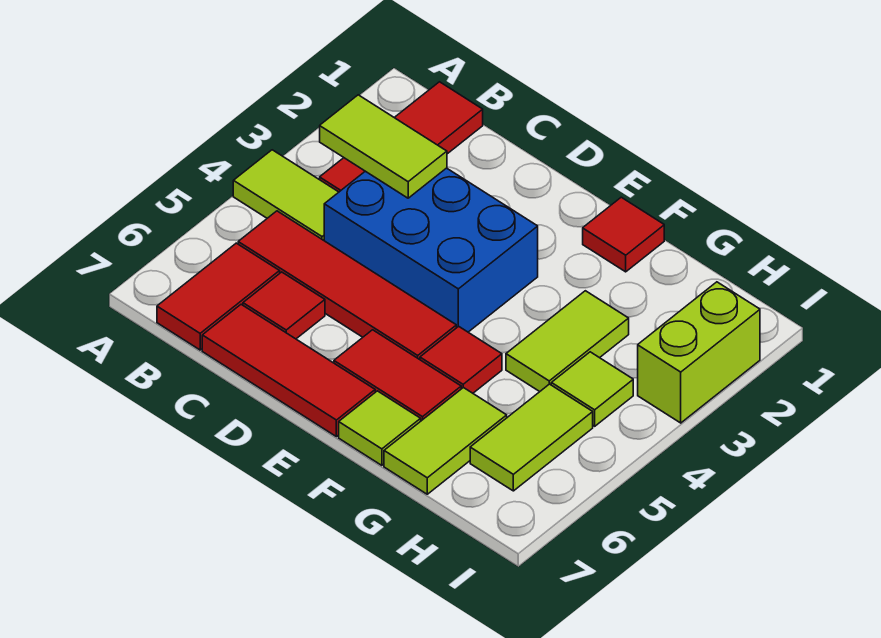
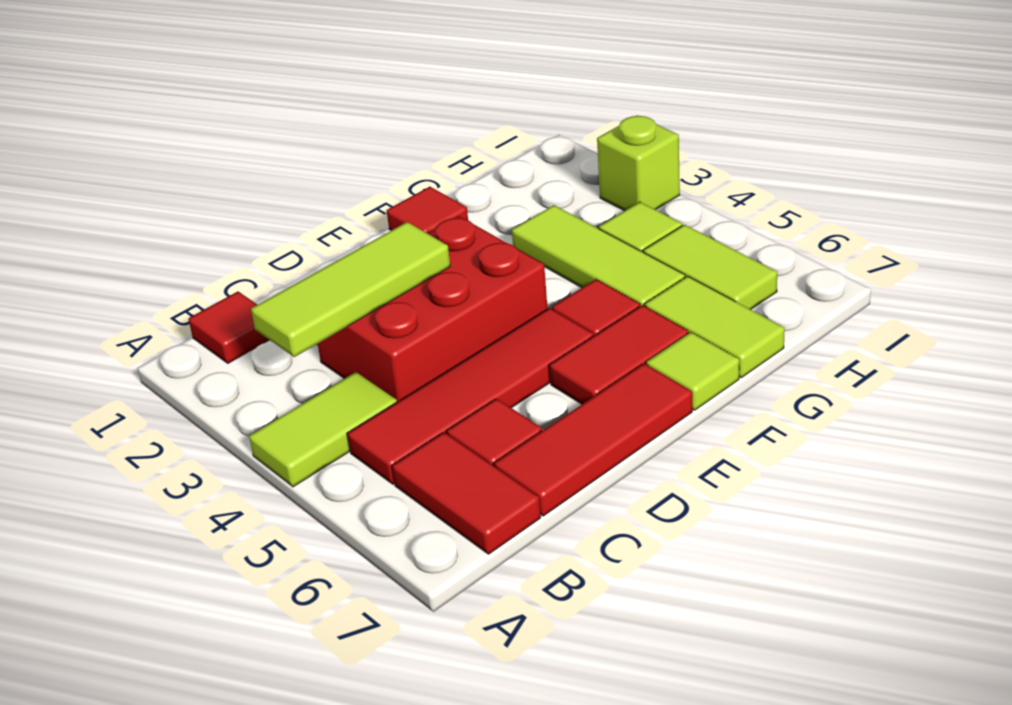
red 1x3 tile [320,82,483,192] -> red 1x1 tile [189,291,269,363]
lime 1x2 tile [320,95,447,198] -> lime 1x3 tile [251,222,450,357]
blue 2x3 brick [324,168,538,332] -> red 2x3 brick [318,216,548,402]
lime 1x2 tile [506,291,629,392] -> lime 1x3 tile [512,205,685,306]
lime 1x2 brick [638,282,760,423] -> lime 1x1 brick [597,115,680,211]

